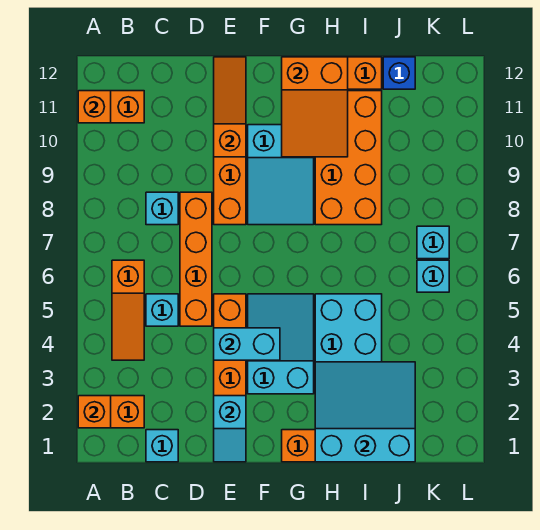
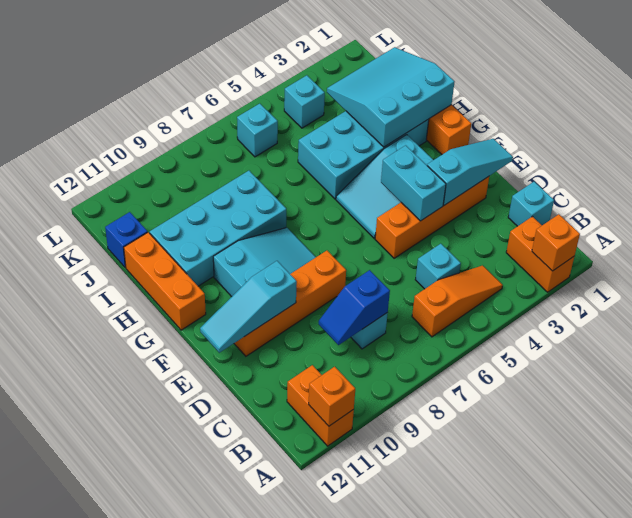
none -> blue 1x2 slope [319,270,390,345]
orange 1x4 brick [180,192,212,326] -> none
cyan 1x2 slope [214,396,246,462] -> cyan 1x3 slope [427,139,513,205]
orange 1x3 slope [214,57,246,157] -> cyan 1x3 slope [200,261,297,353]
orange 2x3 slope [282,57,348,157] -> none
cyan 3x3 slope [315,362,415,462] -> cyan 3x3 slope turned to [327,47,454,147]
orange 2x4 brick [315,91,382,225] -> cyan 2x4 brick [150,171,286,286]
cyan 1x1 brick [417,226,449,259] -> cyan 1x1 brick moved to [284,75,325,128]

